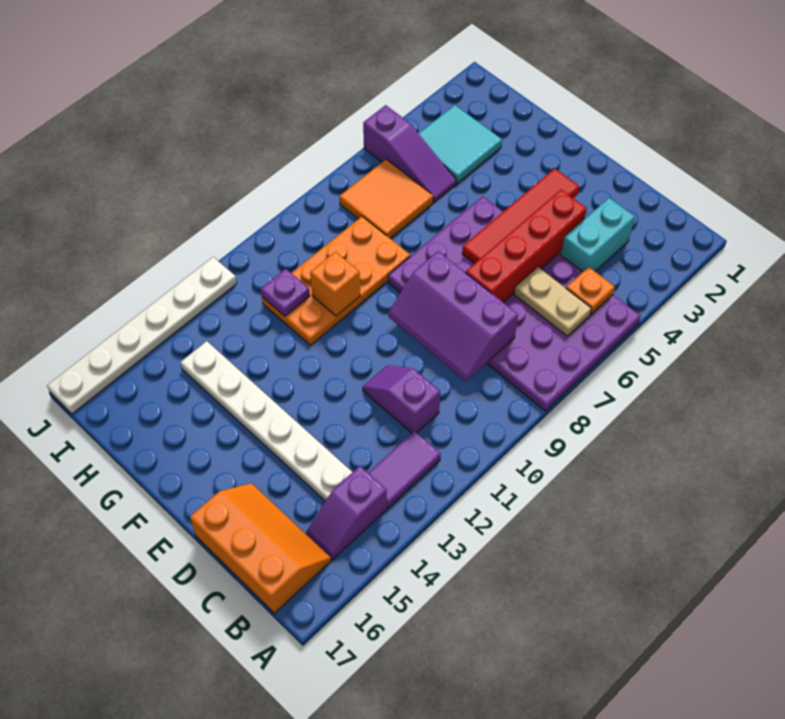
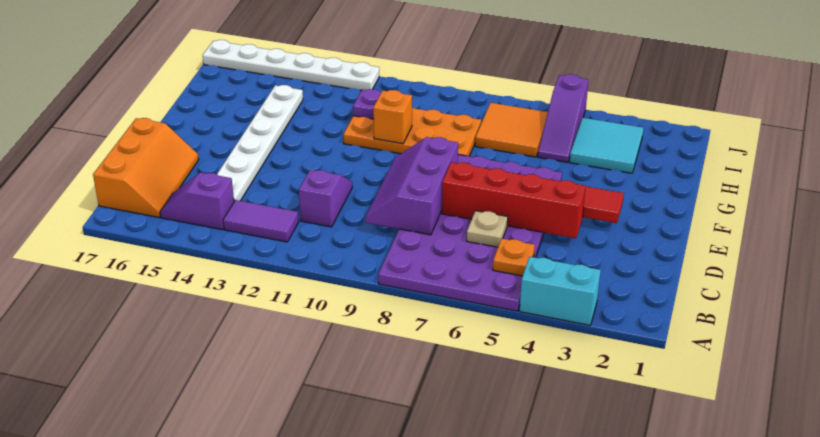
tan 1x2 plate [514,267,591,336] -> tan 1x1 plate [467,211,508,247]
cyan 1x2 brick [561,198,635,272] -> cyan 1x2 brick moved to [520,257,601,325]

